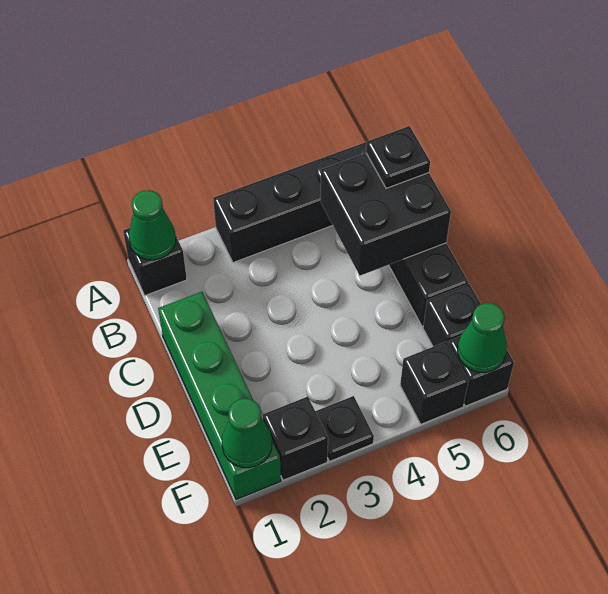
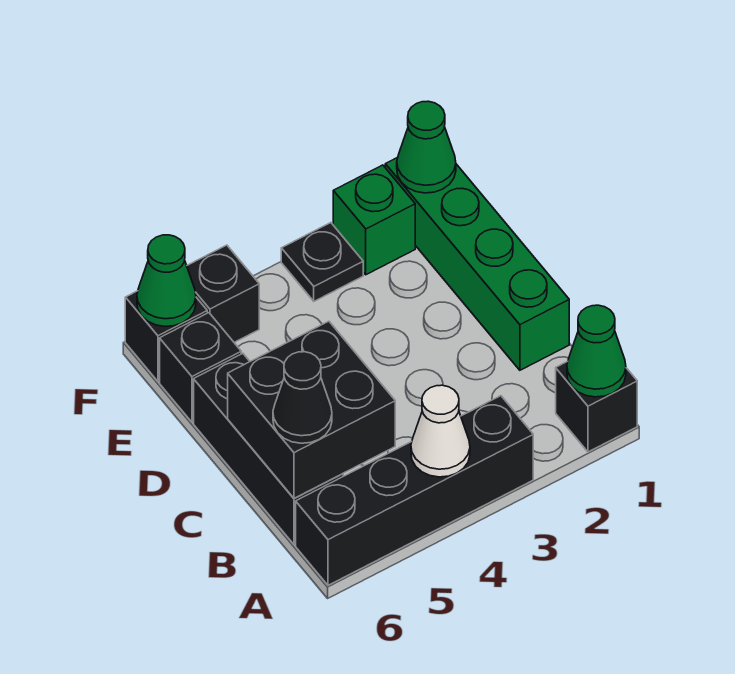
none -> white 1x1 cone [411,385,470,477]
black 1x1 plate [366,126,430,188] -> black 1x1 cone [273,352,332,443]
black 1x1 brick [263,396,328,480] -> green 1x1 brick [333,165,415,275]

